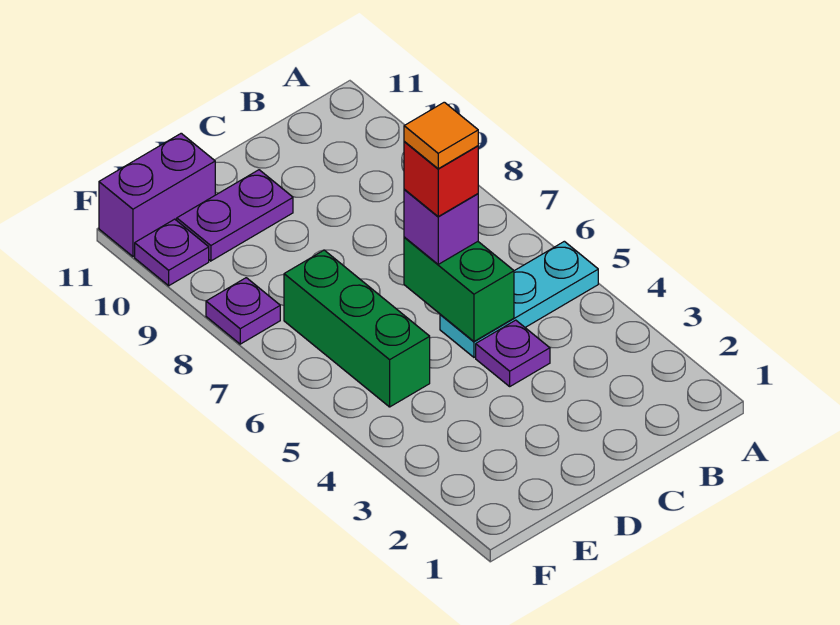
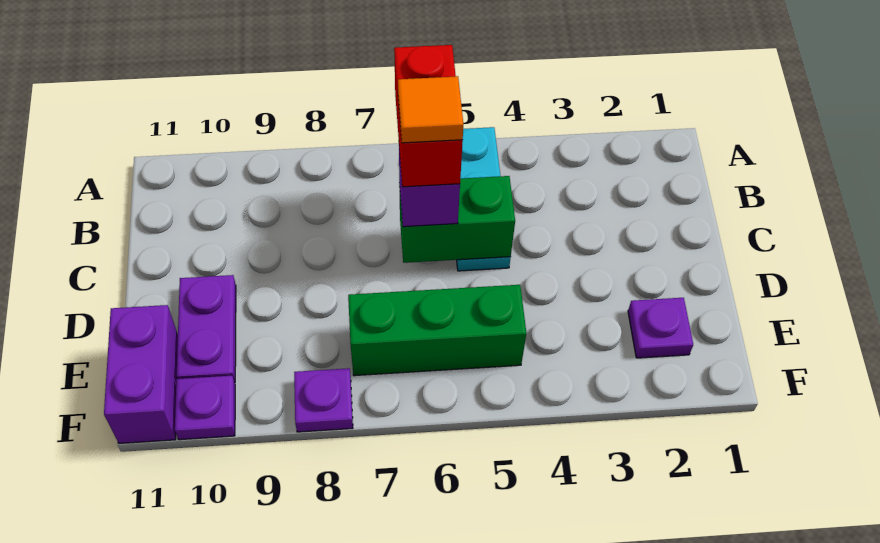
purple 1x1 plate [476,320,550,386] -> purple 1x1 plate moved to [628,298,693,358]
red 1x1 brick [404,142,478,216] -> red 1x2 brick [394,45,463,187]

